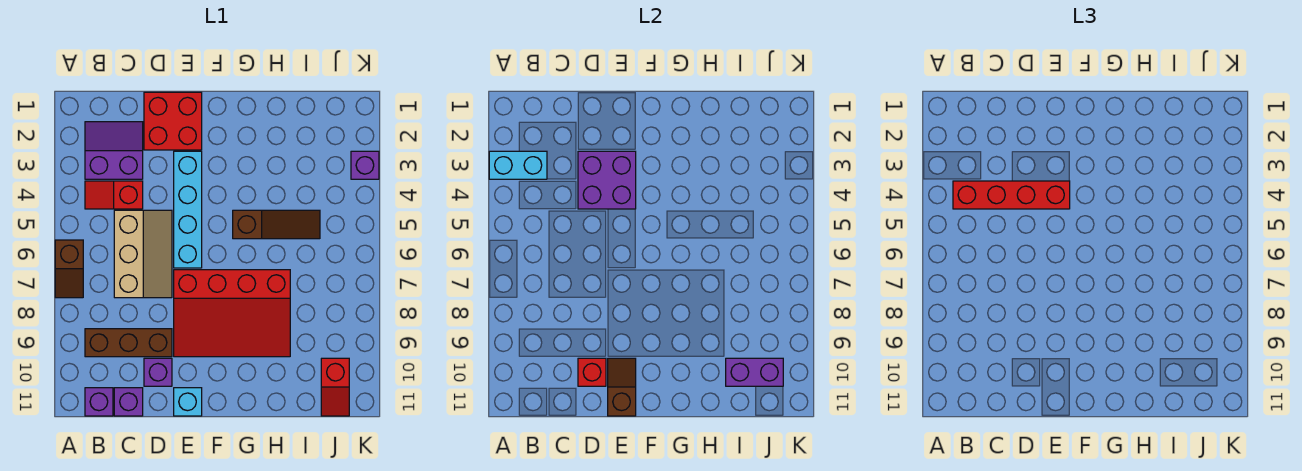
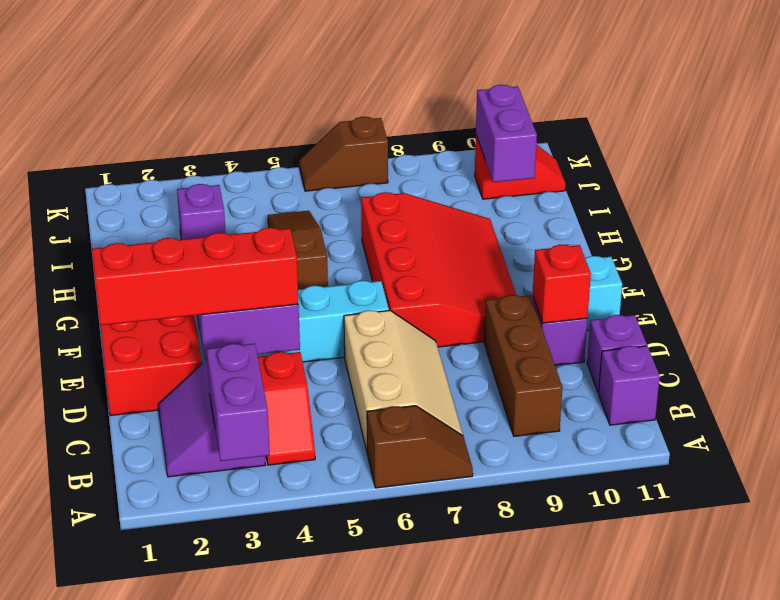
cyan 1x2 brick [489,151,547,179] -> purple 1x2 brick [207,344,270,461]
red 1x4 brick [953,181,1070,209] -> red 1x4 brick turned to [92,228,298,325]
tan 2x3 slope [114,210,172,298] -> tan 2x3 slope turned to [344,310,463,451]
brown 1x2 slope [608,358,636,416] -> brown 1x2 slope moved to [299,117,388,191]
purple 1x1 brick [351,151,379,179] -> purple 1x1 brick moved to [177,184,226,239]

